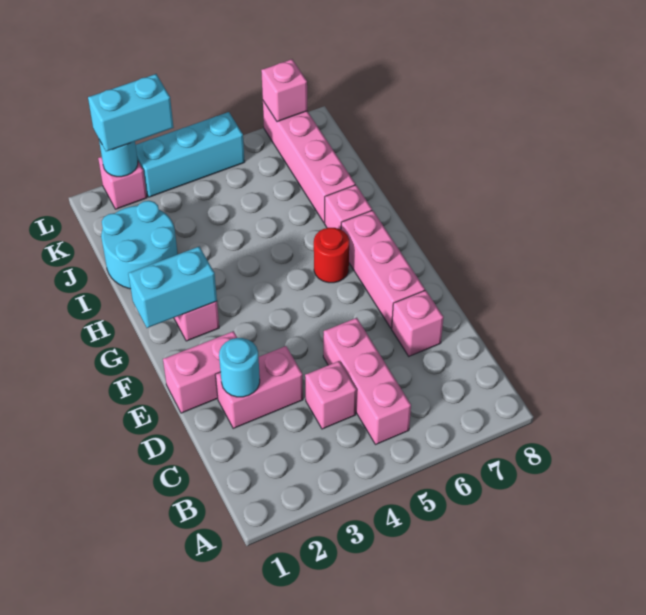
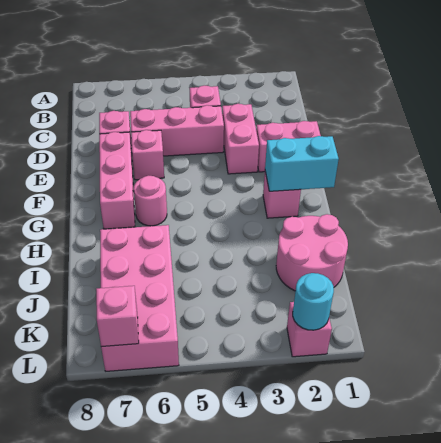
pink 1x3 brick [323,318,411,445] -> pink 1x3 brick turned to [130,105,224,156]
pink 1x2 brick [215,346,303,428] -> pink 1x2 brick turned to [222,104,259,174]
cyan 1x1 round brick [219,338,260,397] -> none
red 1x1 round brick [314,228,349,283] -> pink 1x1 round brick [134,176,167,226]
pink 1x1 brick [325,185,372,229] -> pink 1x1 brick moved to [131,130,164,180]
cyan 2x2 round brick [101,201,178,289] -> pink 2x2 round brick [276,214,348,291]
pink 1x4 brick [263,101,355,223] -> pink 2x4 brick [100,225,179,371]
cyan 1x2 brick [88,74,174,151] -> none
cyan 1x3 brick [136,112,245,197] -> none

